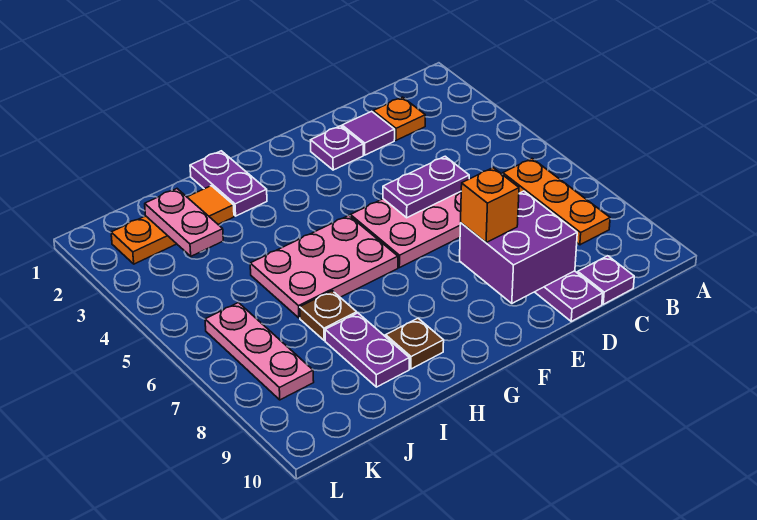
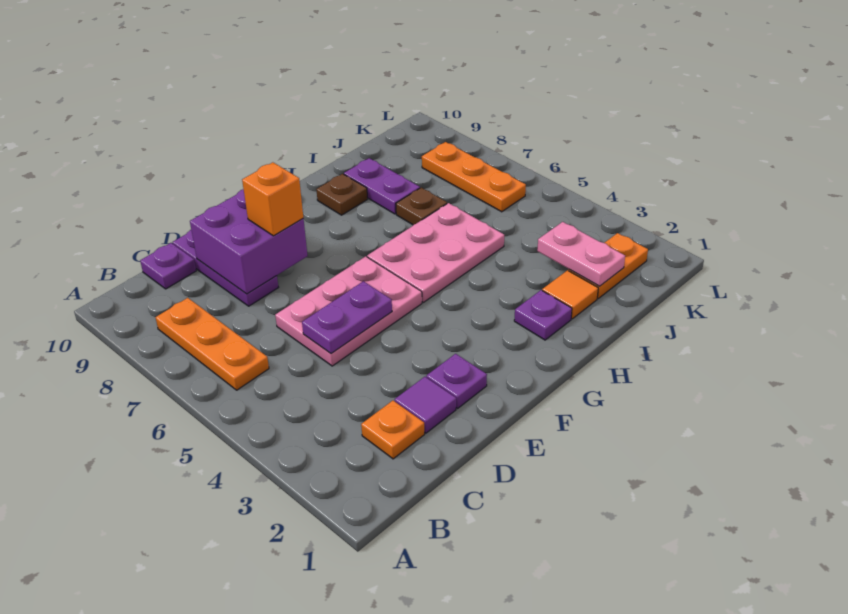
purple 1x2 plate [190,151,267,216] -> purple 1x1 plate [514,290,572,340]
pink 1x3 plate [205,303,314,400] -> orange 1x3 plate [422,142,526,212]

